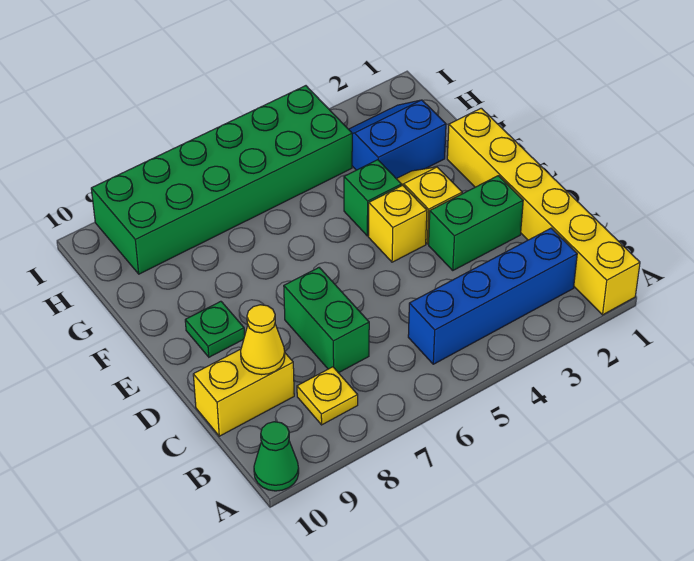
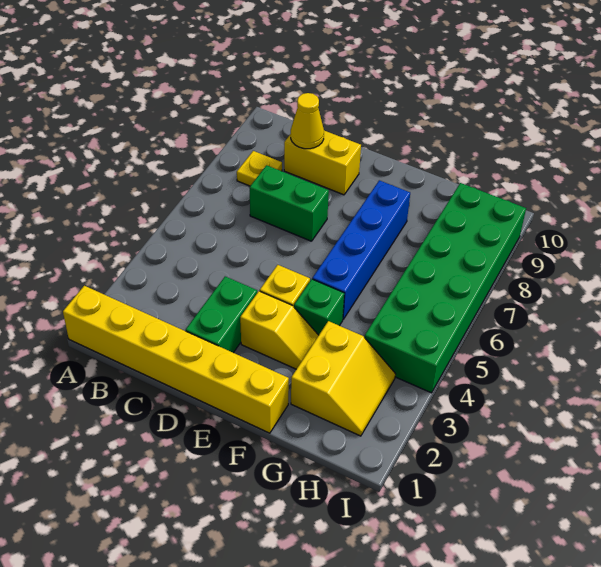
green 1x1 cone [254,422,299,491] -> none
blue 1x4 brick [408,228,577,364] -> blue 1x4 brick moved to [312,180,410,319]
yellow 1x2 brick [193,349,294,436] -> yellow 1x2 brick turned to [284,131,361,195]
green 1x1 plate [185,301,245,357] -> none
blue 2x2 slope [349,100,446,179] -> yellow 2x2 slope [291,321,395,436]

